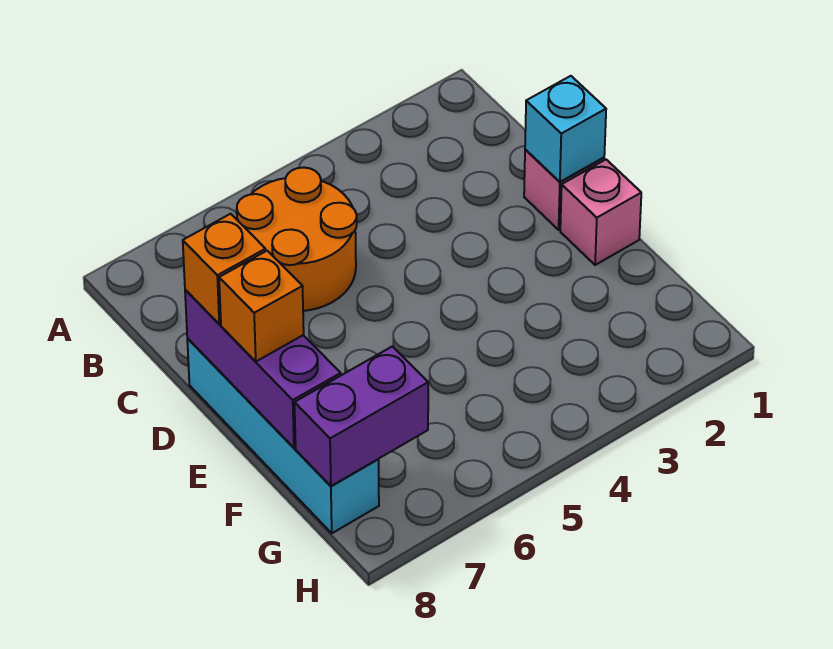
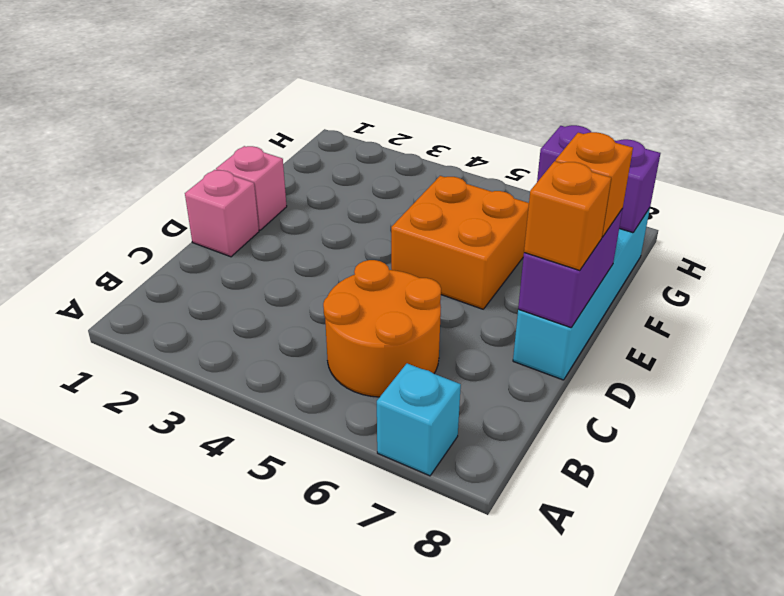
cyan 1x1 brick [525,76,606,182] -> cyan 1x1 brick moved to [377,363,461,476]
purple 1x3 brick [185,290,341,448] -> purple 1x2 brick [518,210,622,328]
none -> orange 2x2 brick [391,176,529,309]

